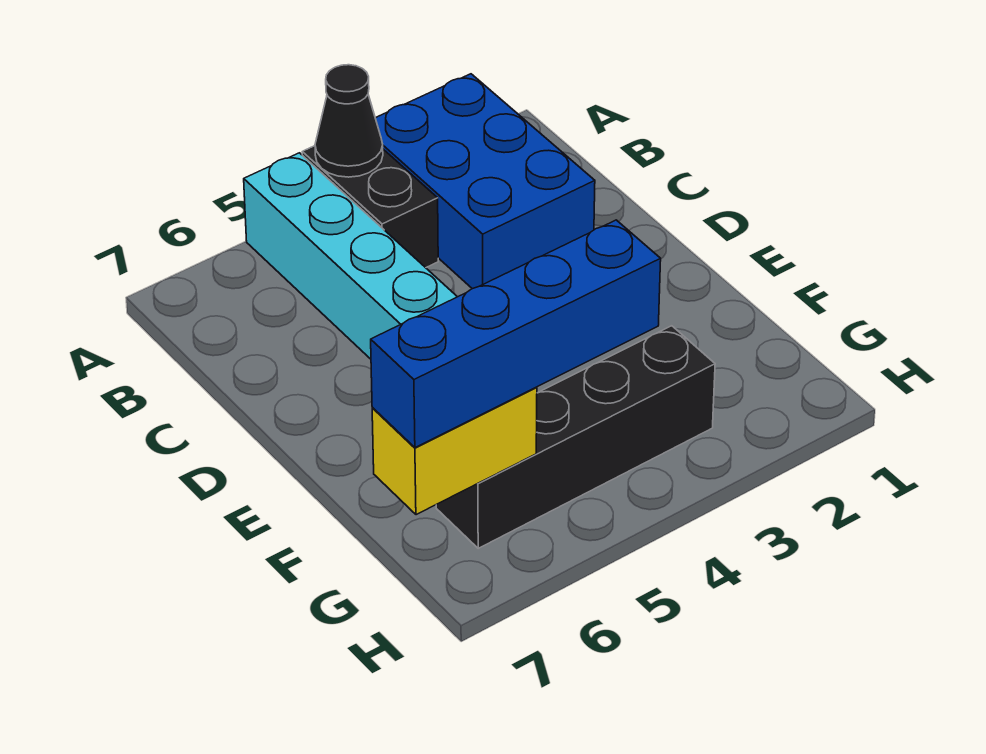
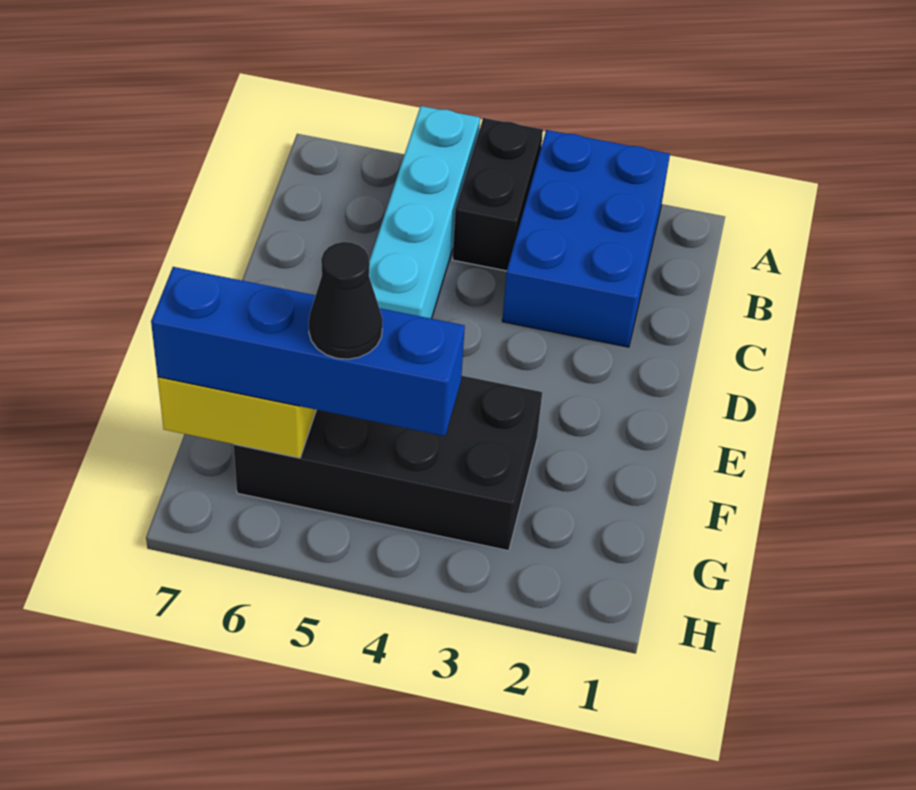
black 1x1 cone [315,65,383,177] -> black 1x1 cone moved to [309,242,383,359]
black 1x4 brick [436,326,715,548] -> black 2x4 brick [233,376,542,551]

